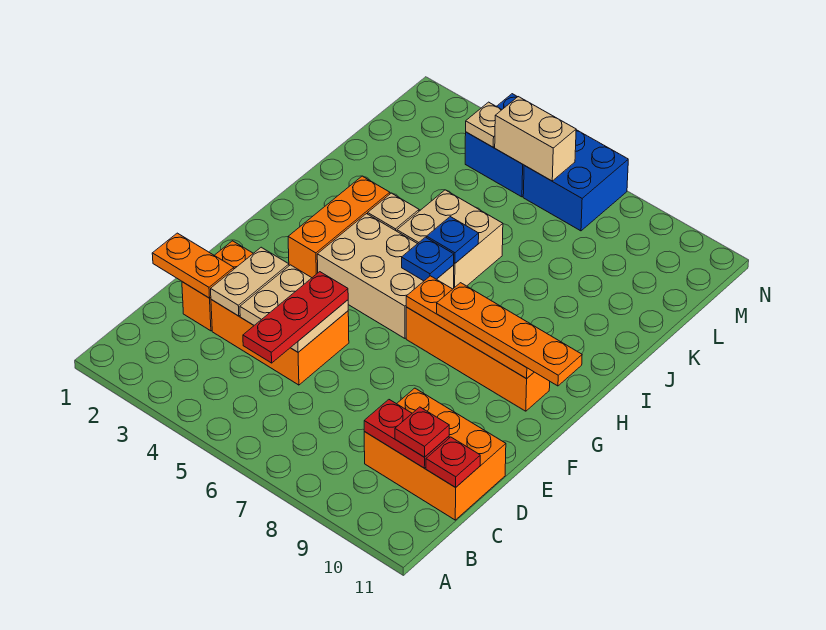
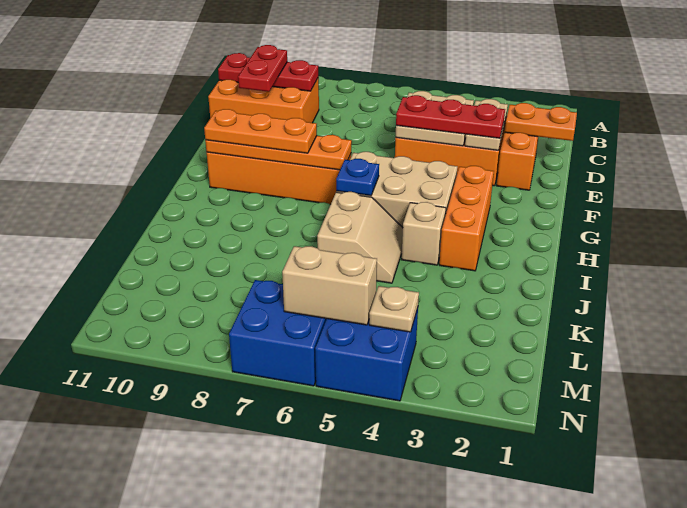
red 1x3 plate [243,272,348,363] -> red 1x3 plate turned to [396,95,505,138]
red 1x1 plate [395,407,449,457] -> red 1x2 plate [238,45,287,92]
orange 1x4 plate [436,283,582,386] -> orange 1x3 plate [204,109,317,153]
tan 2x2 brick [397,190,503,288] -> tan 2x2 slope [317,192,403,283]
blue 1x1 plate [427,217,479,263] -> none

